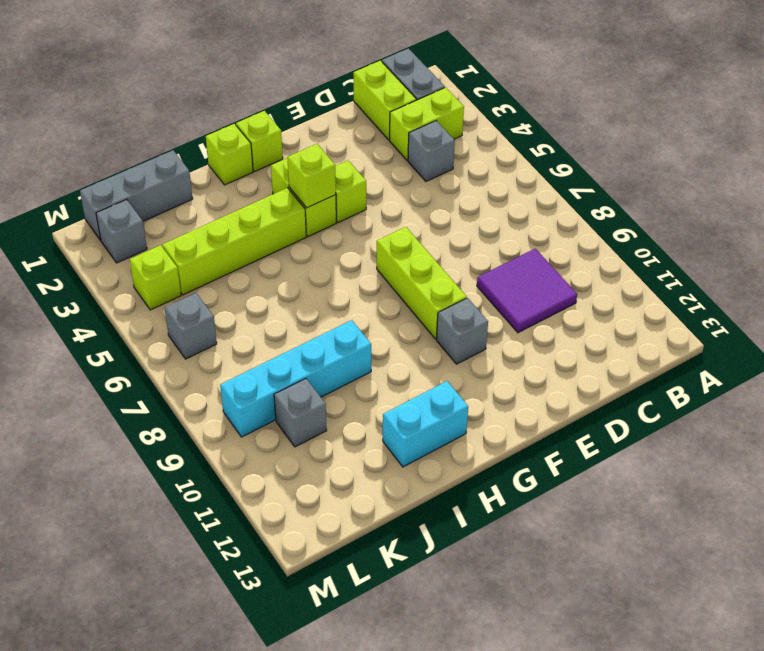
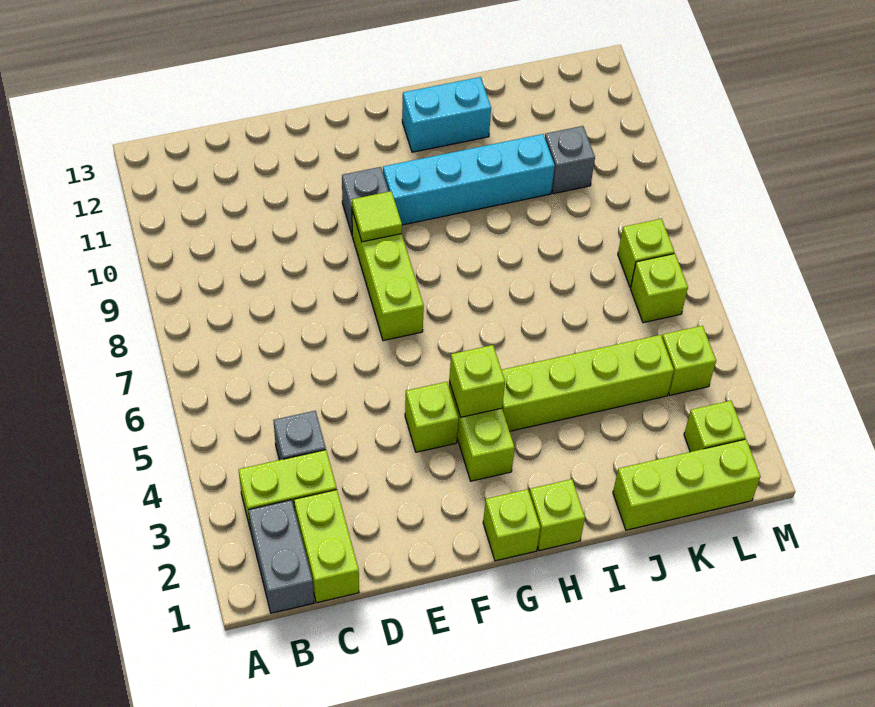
purple 2x2 tile [477,249,577,333] -> none
none -> lime 1x1 tile [352,191,402,242]
cyan 1x4 brick [220,320,371,437] -> cyan 1x4 brick moved to [383,134,555,225]
grey 1x3 brick [80,150,193,240] -> lime 1x3 brick [613,439,760,530]
grey 1x1 brick [96,199,147,263] -> lime 1x1 brick [684,401,745,452]
grey 1x1 brick [165,293,217,359] -> lime 1x1 brick [631,254,688,323]
none -> lime 1x1 brick [618,219,674,287]

